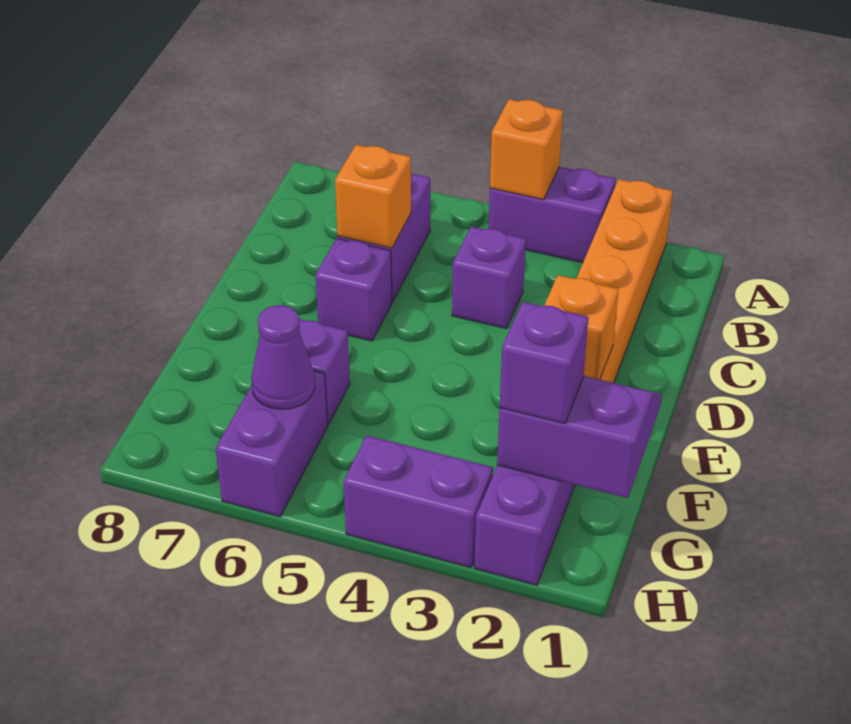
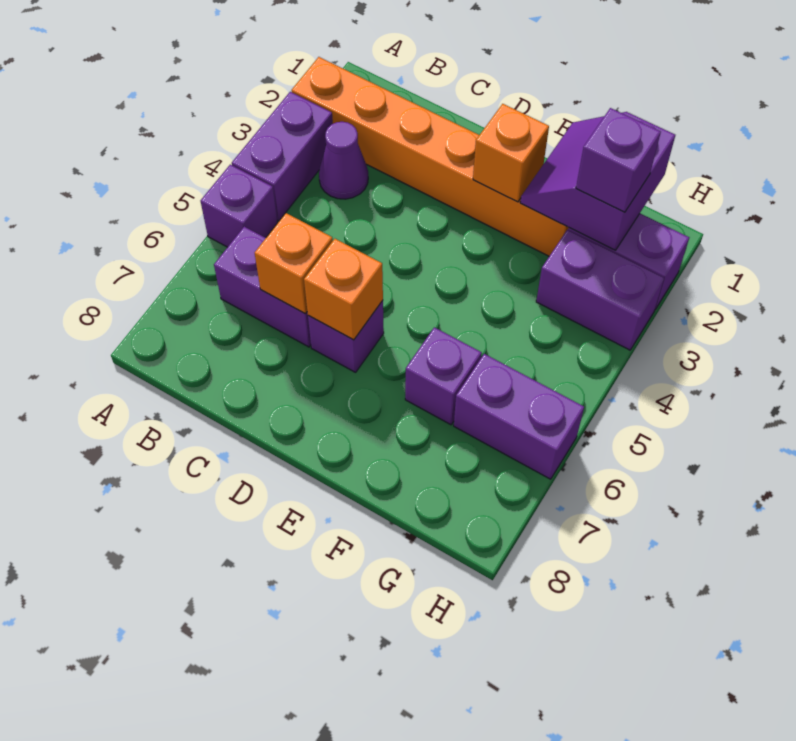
orange 1x1 brick [490,99,563,200] -> orange 1x1 brick moved to [304,239,383,340]
purple 1x1 brick [452,227,526,329] -> purple 1x1 brick moved to [200,165,278,247]
purple 1x1 cone [251,305,315,409] -> purple 1x1 cone moved to [319,122,368,199]
purple 1x2 brick [343,435,493,568] -> purple 1x2 brick turned to [536,230,664,350]

